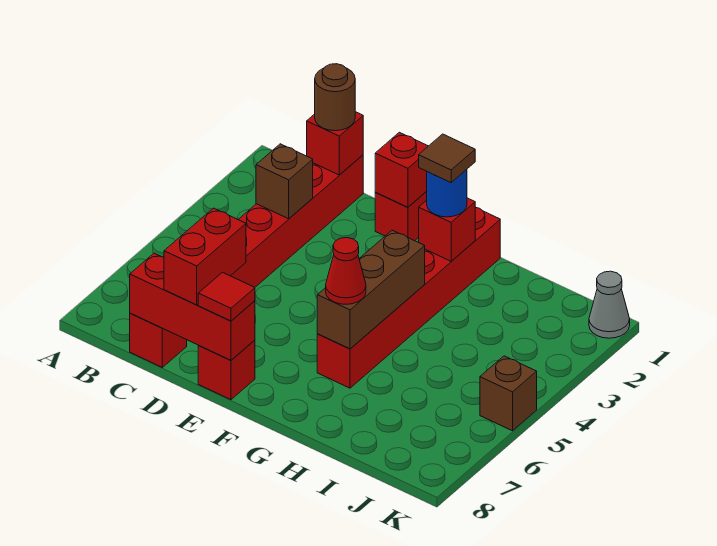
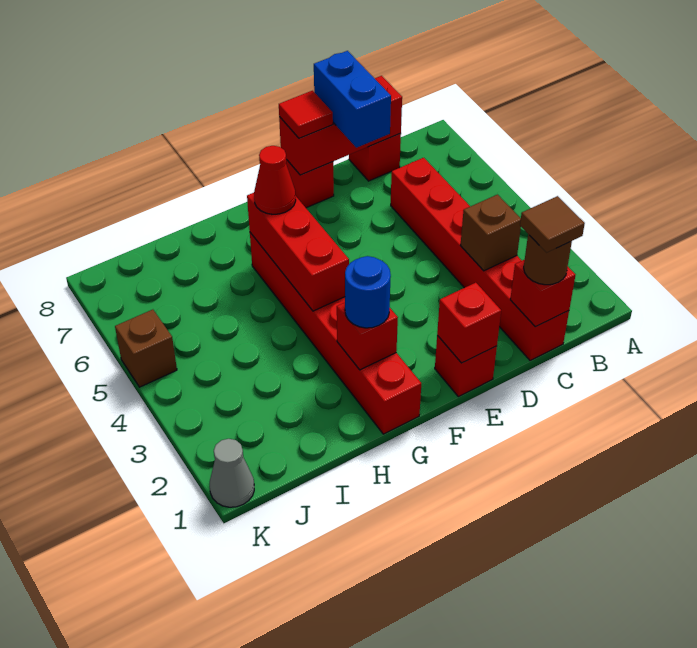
red 1x2 brick [164,208,246,305] -> blue 1x2 brick [314,51,391,148]
brown 1x1 tile [419,134,475,182] -> brown 1x1 tile moved to [520,196,585,252]
brown 1x3 brick [317,230,425,349] -> red 1x3 brick [247,193,349,311]

